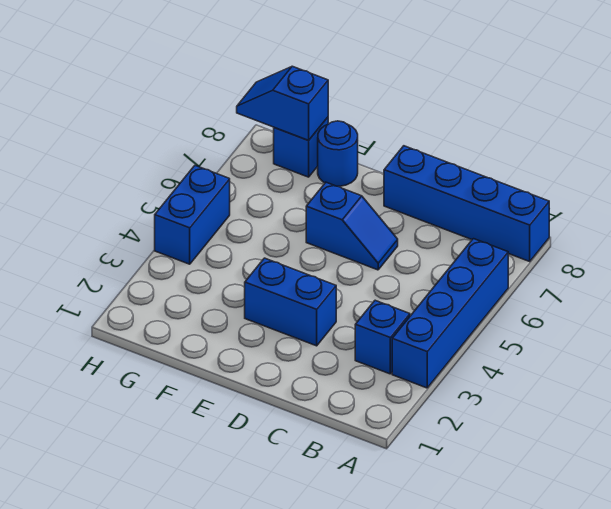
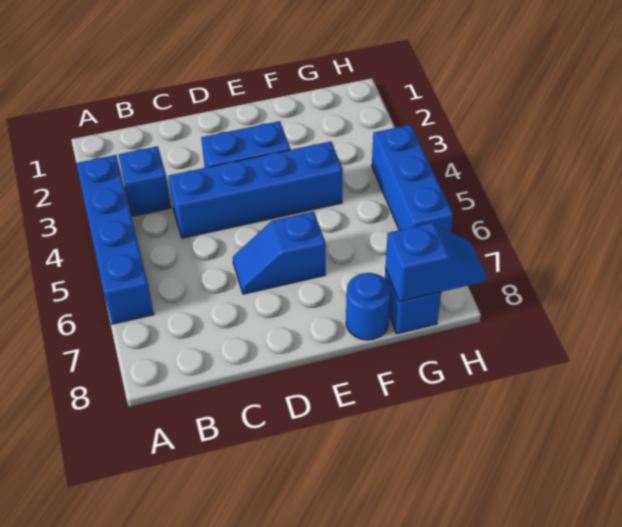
blue 1x4 brick [384,146,549,261] -> blue 1x4 brick moved to [168,141,343,238]
blue 1x2 brick [155,166,230,264] -> blue 1x3 brick [372,125,453,232]

